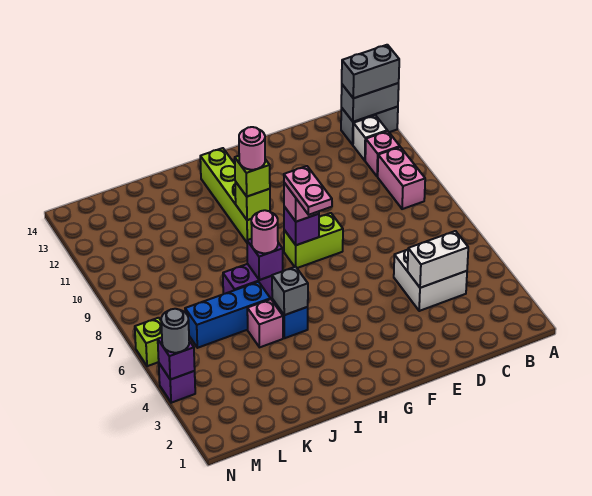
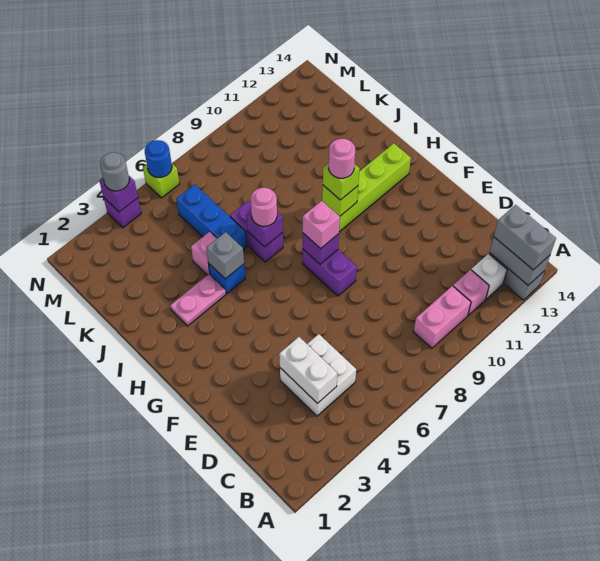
lime 1x2 brick [284,213,343,268] -> purple 1x2 brick [303,249,357,296]
pink 1x2 plate [284,166,332,215] -> pink 1x2 plate moved to [170,274,226,326]
none -> blue 1x1 round brick [145,140,172,177]

